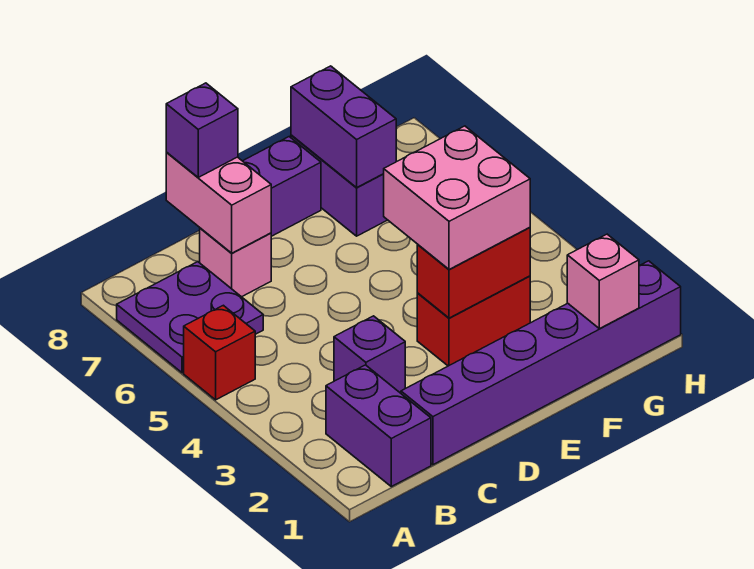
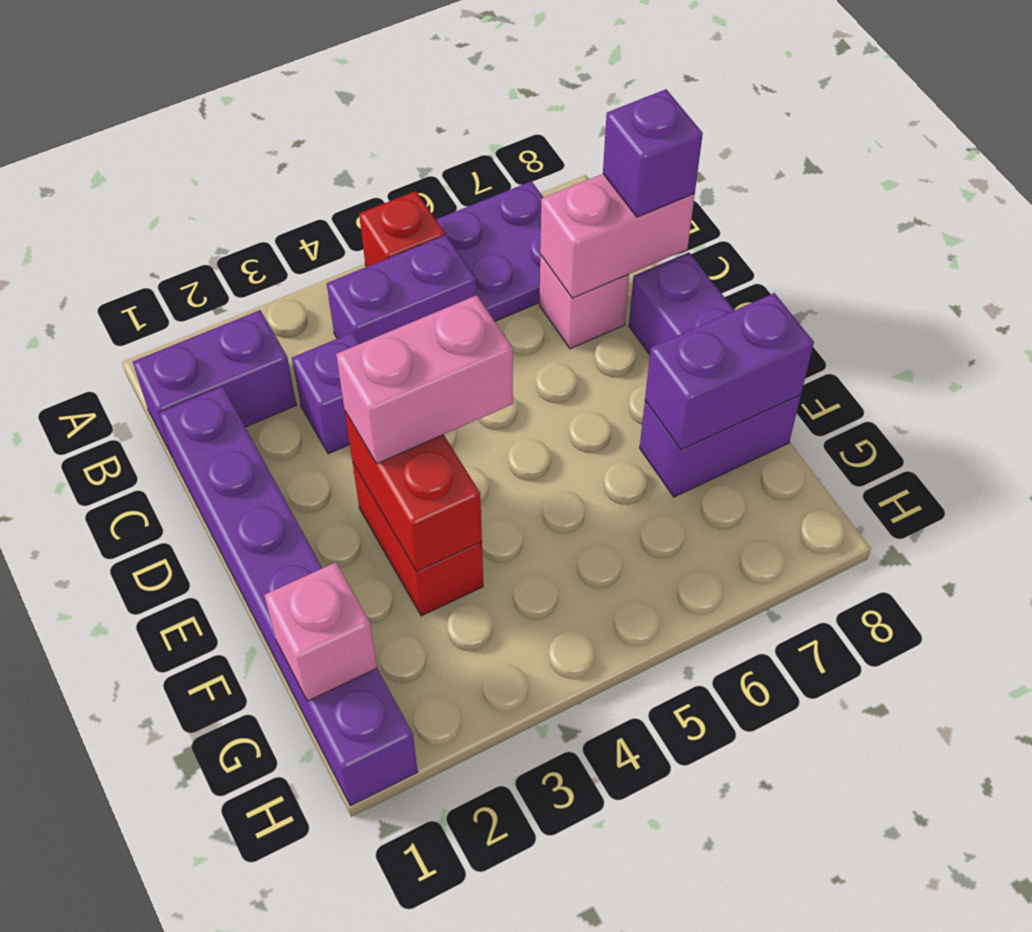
none -> purple 1x2 brick [327,235,476,344]
pink 2x2 brick [384,126,530,269] -> pink 1x2 brick [336,295,513,464]

